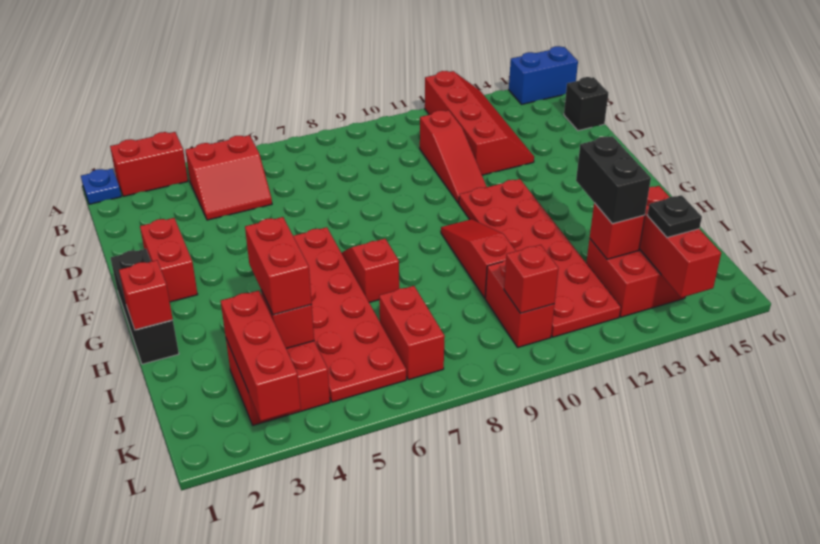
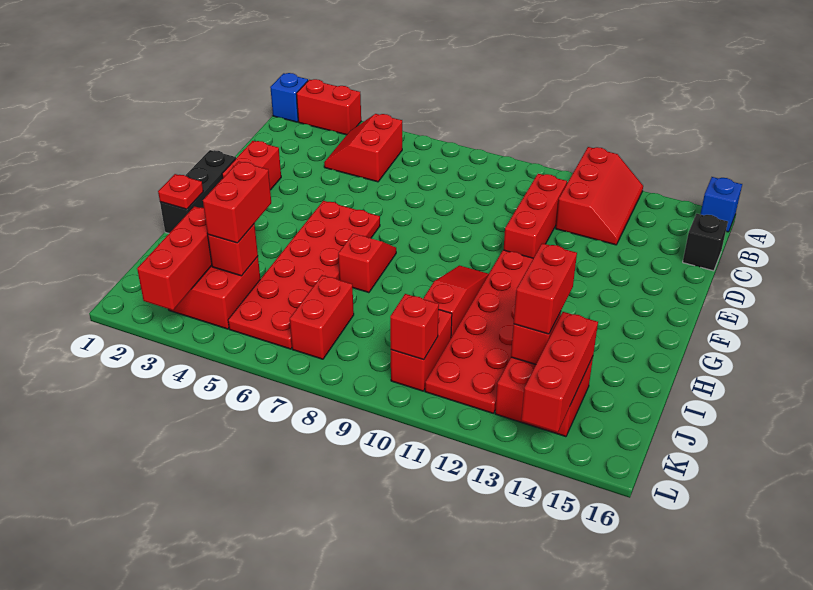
blue 1x1 plate [81,169,121,204] -> blue 1x1 brick [270,73,308,122]
red 2x4 slope [425,71,534,175] -> red 2x3 slope [556,147,643,245]
blue 1x2 brick [509,46,578,105] -> blue 1x1 brick [701,177,742,232]
red 2x2 slope [185,135,272,220] -> red 2x2 slope turned to [324,114,402,182]
red 1x3 slope [420,110,487,204] -> red 1x3 brick [504,174,567,258]
red 1x1 brick [119,260,173,330] -> red 1x1 plate [158,174,203,209]
black 1x2 brick [576,136,651,224] -> red 1x2 brick [514,243,577,334]
black 1x1 plate [647,195,702,237] -> none

